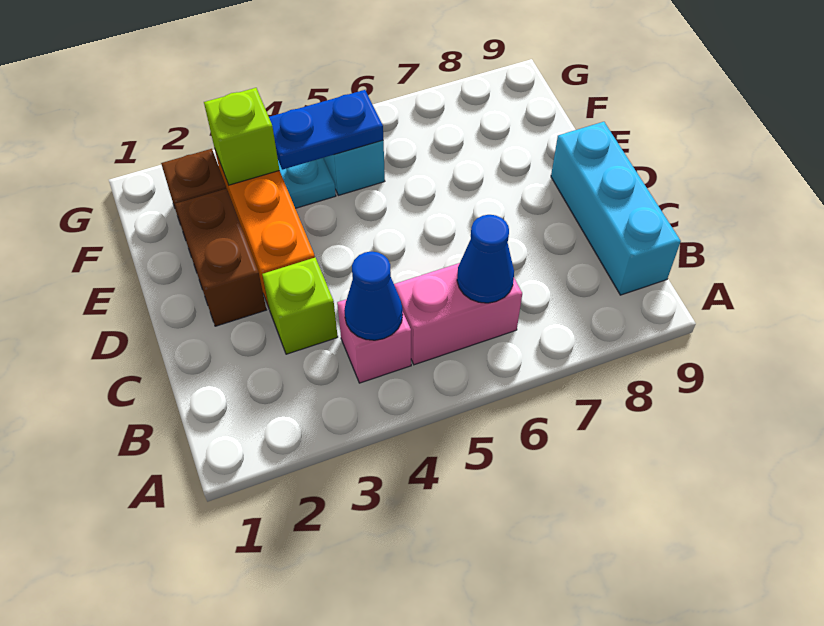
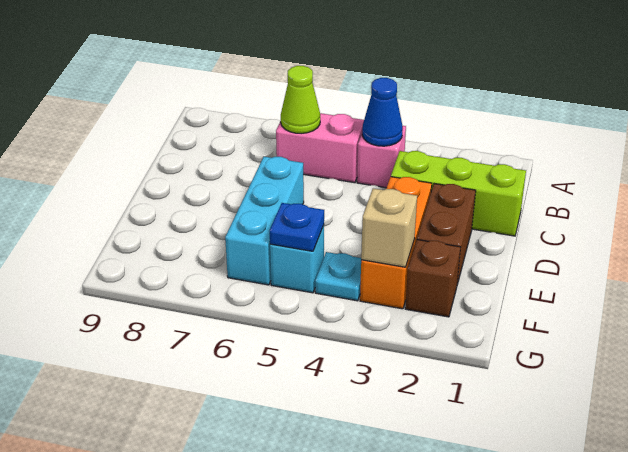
blue 1x1 cone [457,215,514,303] -> lime 1x1 cone [281,66,320,134]
cyan 1x3 brick [551,122,681,295] -> cyan 1x3 brick moved to [225,157,304,285]
lime 1x1 brick [262,258,338,354] -> lime 1x3 brick [391,151,526,236]
lime 1x1 brick [204,88,279,185] -> tan 1x1 brick [361,188,417,267]
blue 1x2 plate [269,90,383,170] -> blue 1x1 plate [270,203,324,251]

